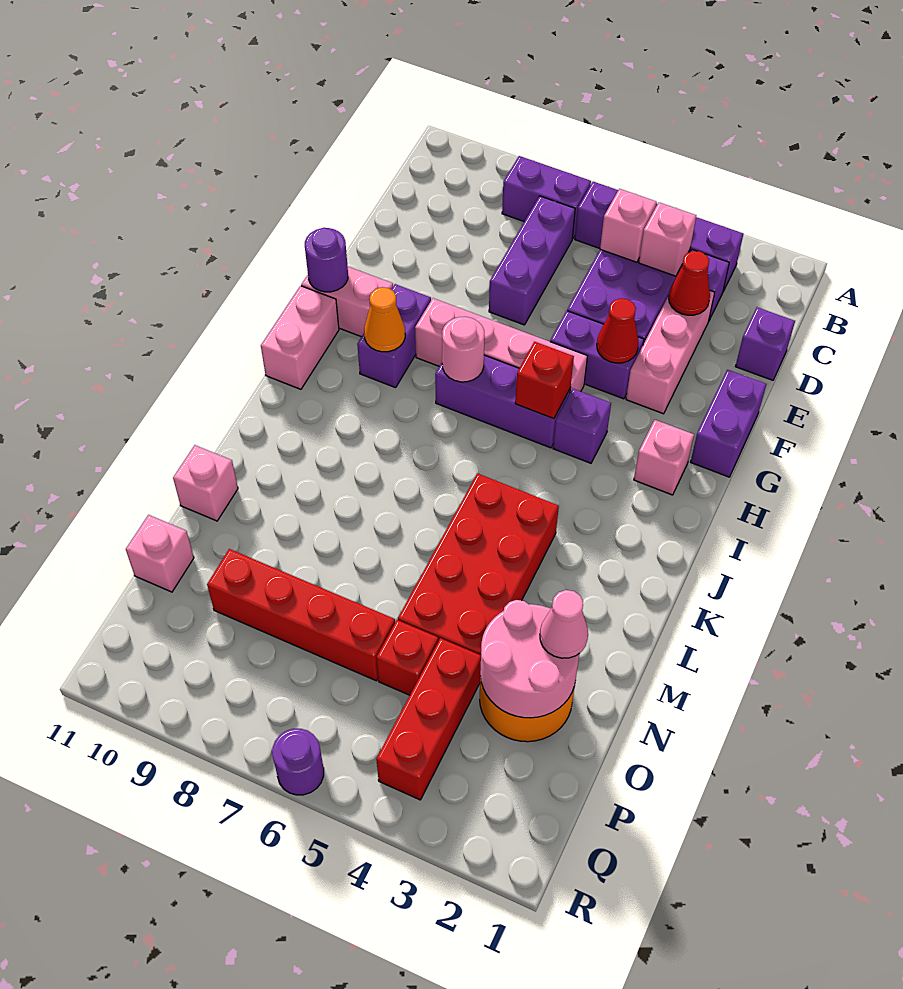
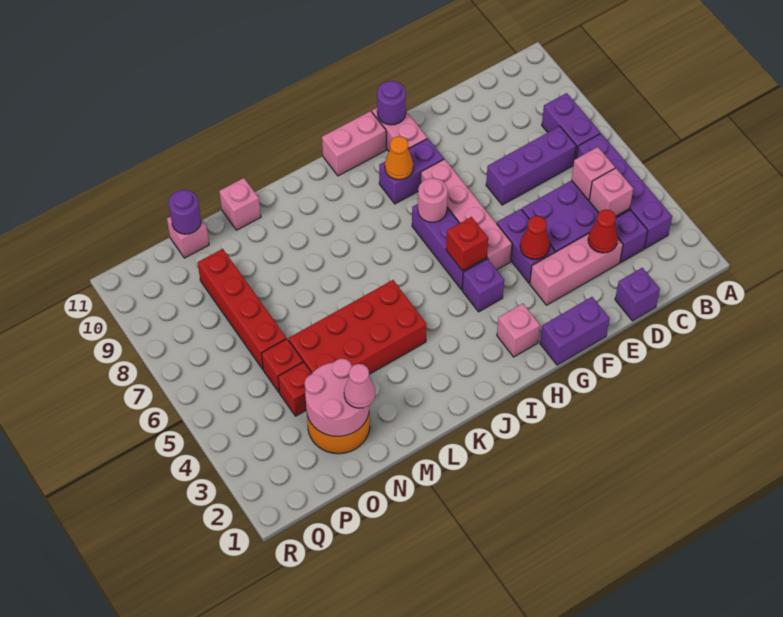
red 1x3 brick [376,638,481,800] -> red 1x1 brick [278,362,312,416]
purple 1x1 round brick [272,729,324,795] -> purple 1x1 round brick moved to [169,190,201,234]

